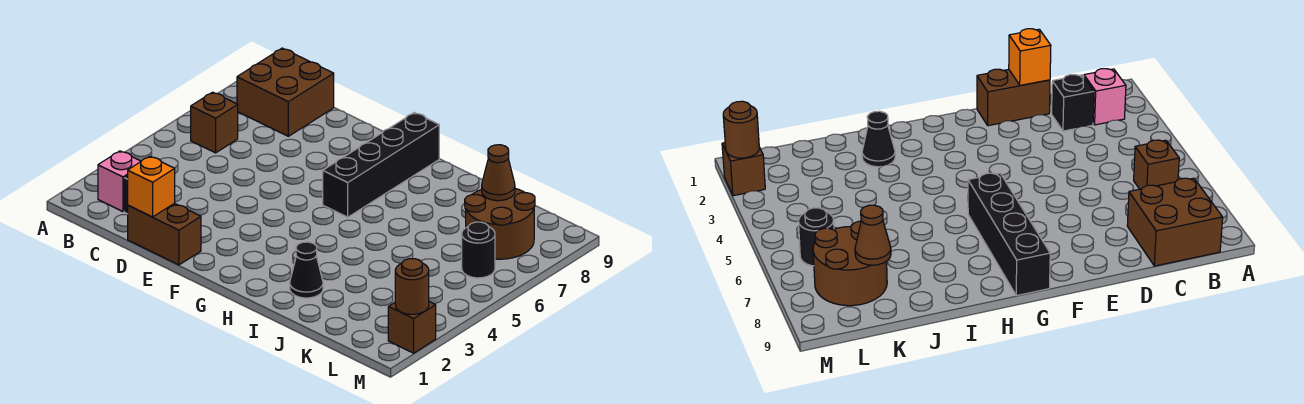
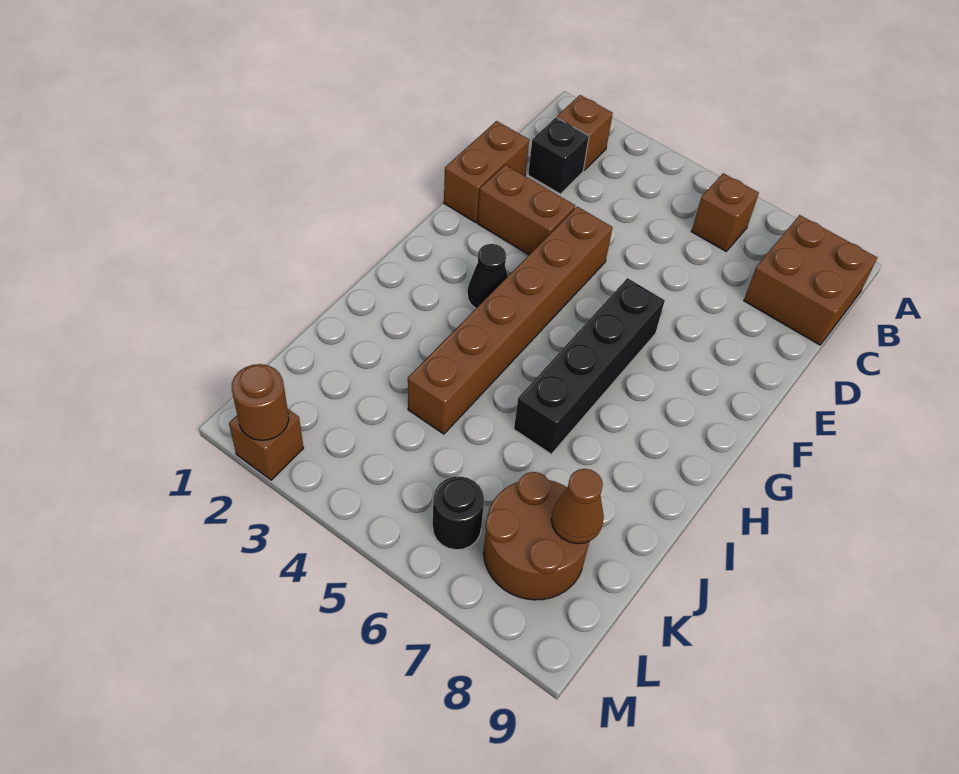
pink 1x1 brick [98,151,141,211] -> brown 1x1 brick [557,95,613,170]
orange 1x1 brick [128,156,175,217] -> none
none -> brown 1x2 brick [478,165,575,255]
none -> brown 1x6 brick [408,207,613,434]
black 1x4 brick [323,113,439,217] -> black 1x4 brick turned to [514,278,665,454]
black 1x1 cone [290,242,323,298] -> black 1x1 cone moved to [467,244,508,308]

